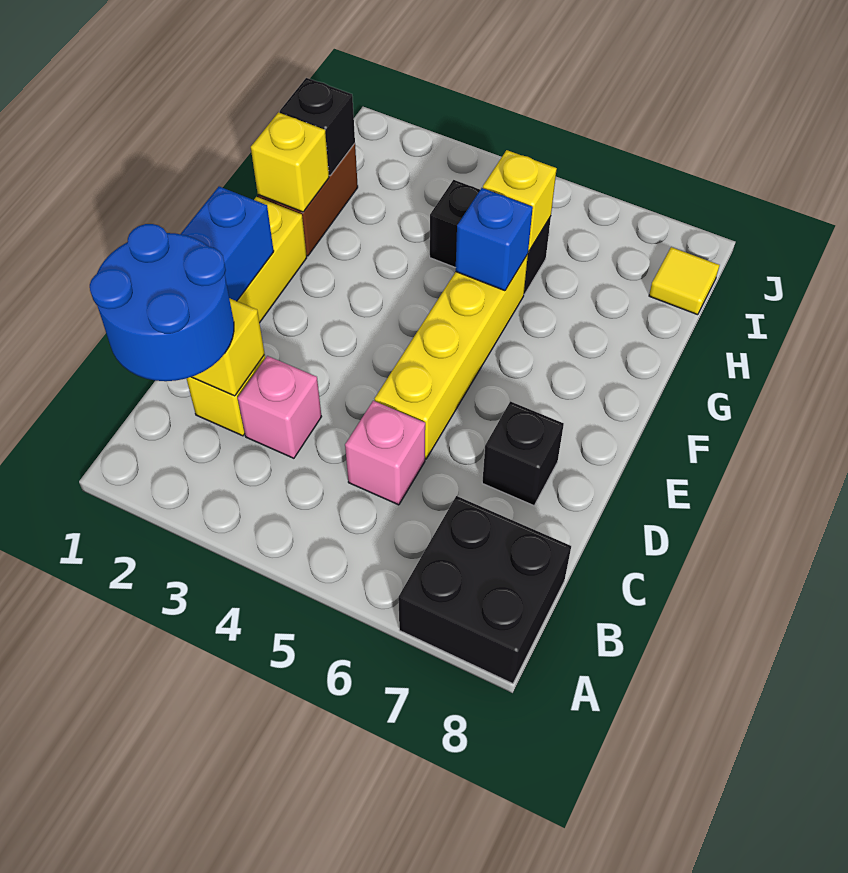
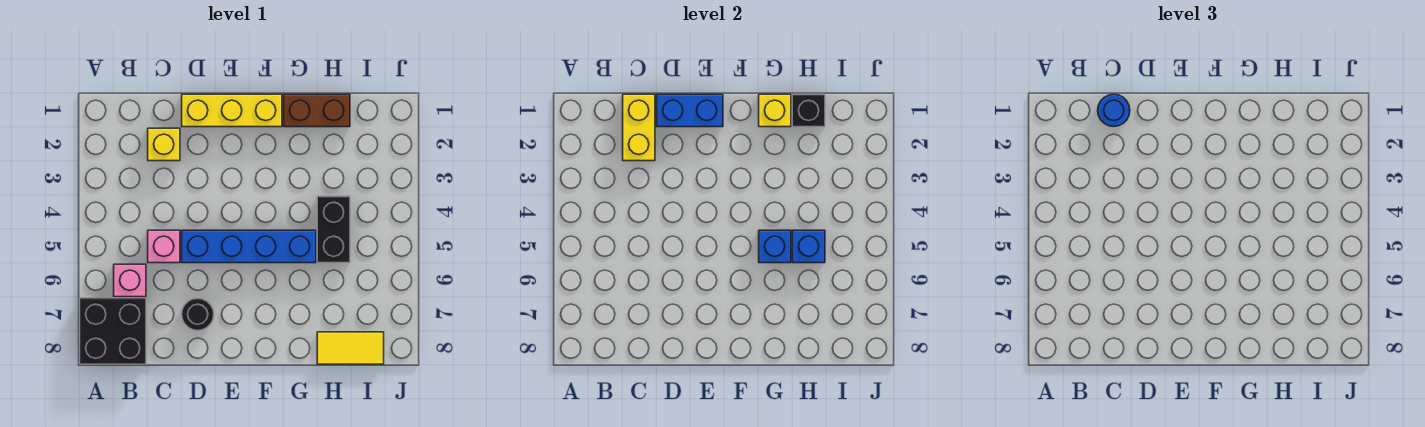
blue 2x2 round brick [90,224,234,381] -> blue 1x1 round brick [1098,94,1130,127]
pink 1x1 brick [238,356,322,458] -> pink 1x1 brick moved to [114,264,146,297]
yellow 1x4 brick [375,254,528,459] -> blue 1x4 brick [182,230,316,263]
black 1x1 brick [482,401,564,506] -> black 1x1 round brick [182,298,214,330]
yellow 1x1 brick [483,150,557,251] -> blue 1x1 brick [792,230,825,263]
yellow 1x1 tile [649,247,720,315] -> yellow 1x2 tile [317,332,384,364]

